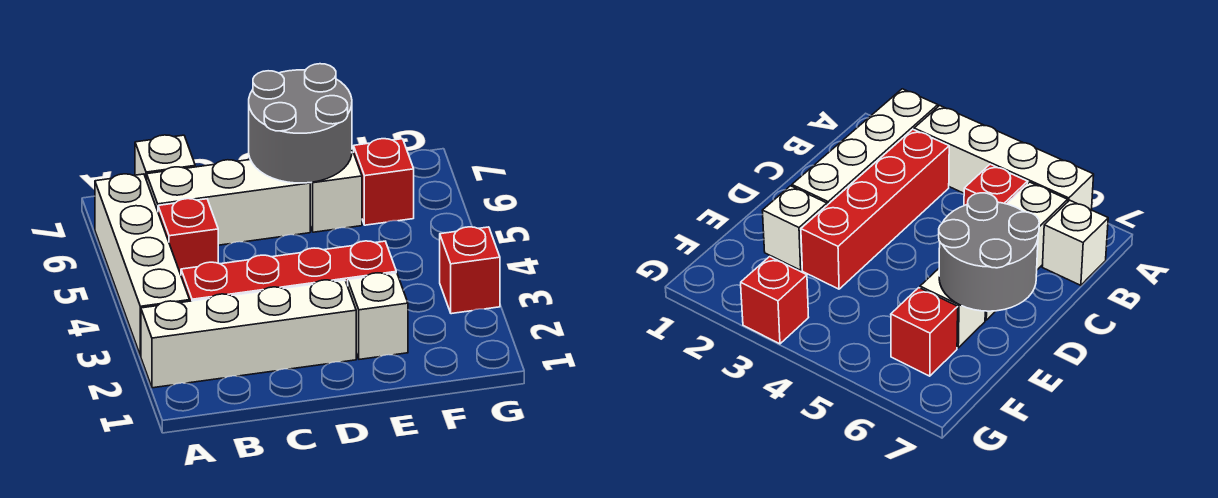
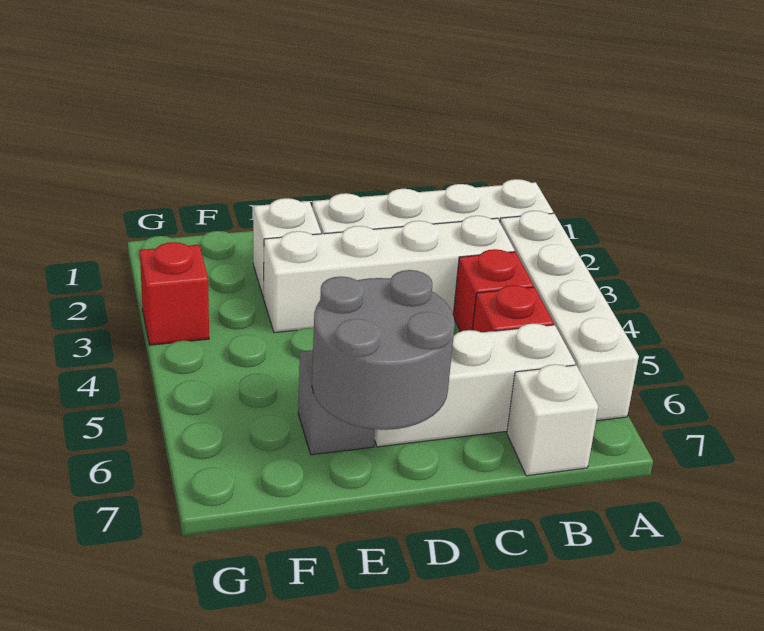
red 1x4 brick [181,241,396,301] -> white 1x4 brick [263,216,515,333]
white 1x1 brick [310,150,362,232] -> grey 1x1 brick [298,350,375,455]
red 1x1 brick [354,139,414,225] -> red 1x1 brick moved to [453,249,534,332]

